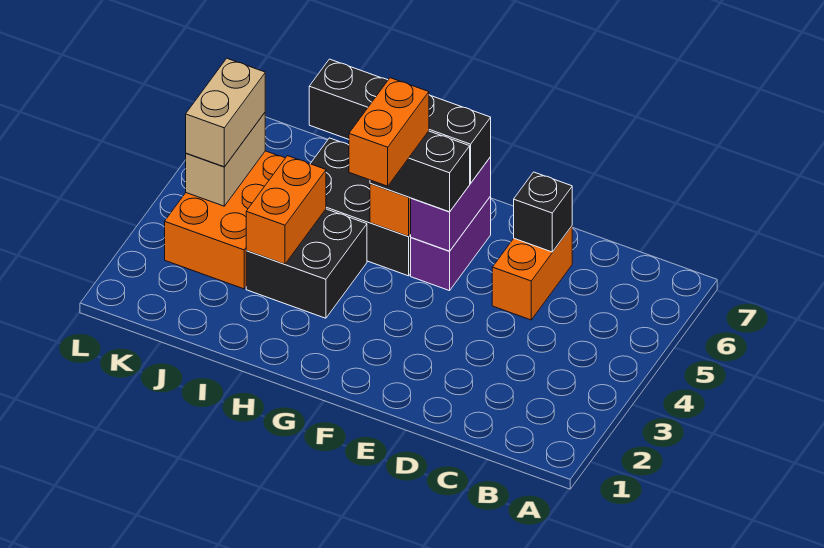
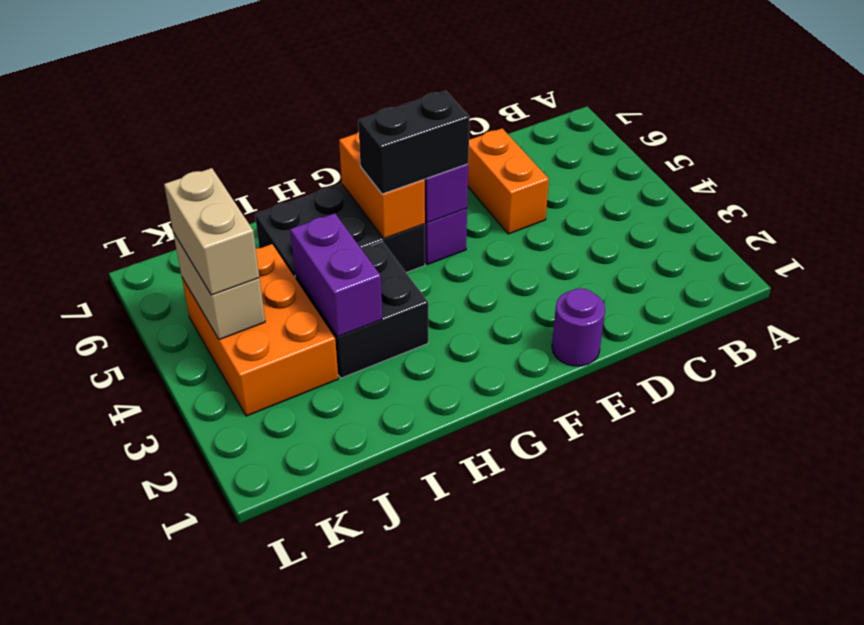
black 1x1 brick [514,172,572,252] -> none
none -> purple 1x1 round brick [552,288,605,366]
black 1x4 brick [309,59,491,183] -> none
orange 1x2 brick [349,78,429,186] -> none
orange 1x2 brick [246,156,326,264] -> purple 1x2 brick [290,213,382,337]

